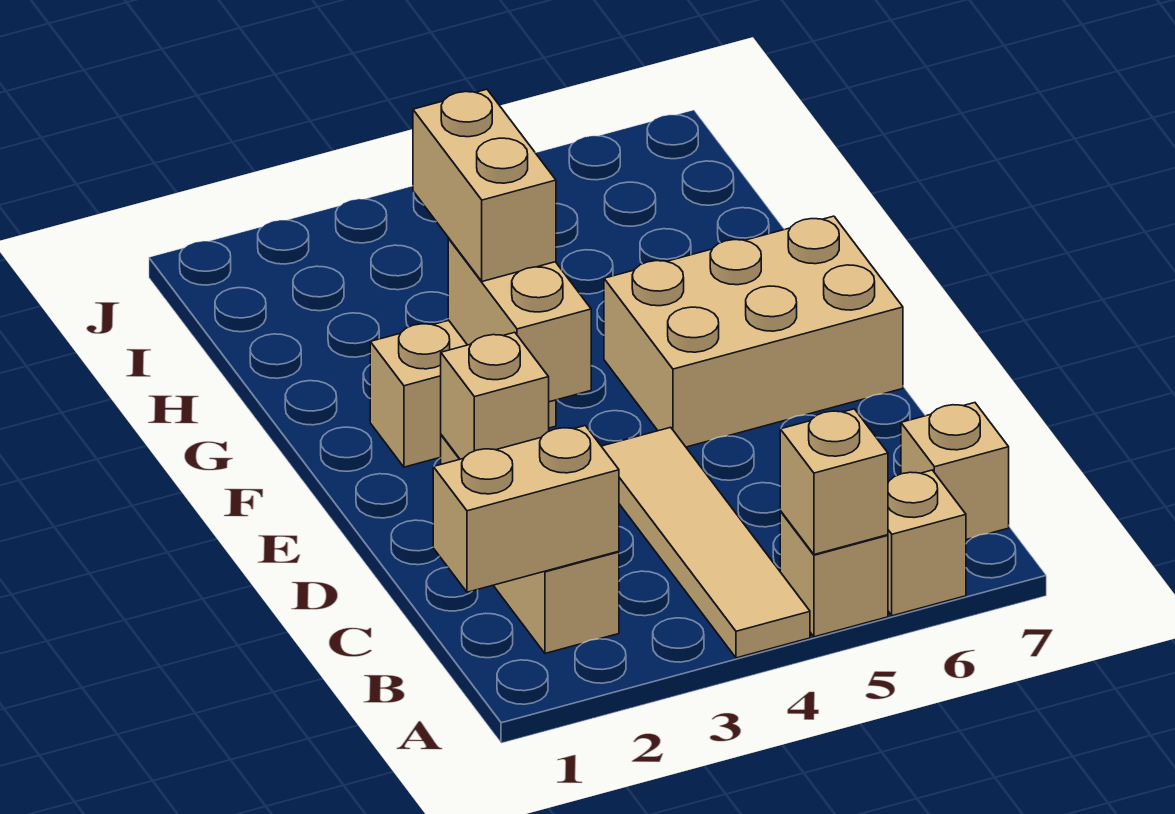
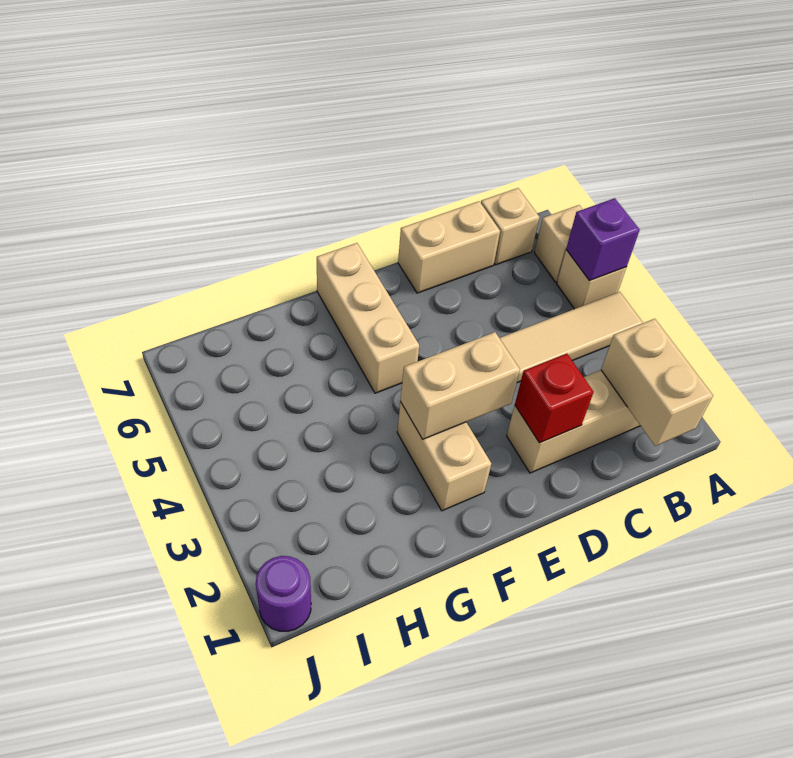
tan 1x1 brick [780,409,888,555] -> purple 1x1 brick [566,198,640,281]
tan 1x1 brick [441,332,549,459] -> red 1x1 brick [515,354,594,443]
tan 2x3 brick [604,216,903,447] -> tan 1x3 brick [317,243,419,393]
tan 1x2 brick [413,89,556,281] -> tan 1x2 brick moved to [398,201,500,293]
none -> purple 1x1 round brick [256,556,311,631]

